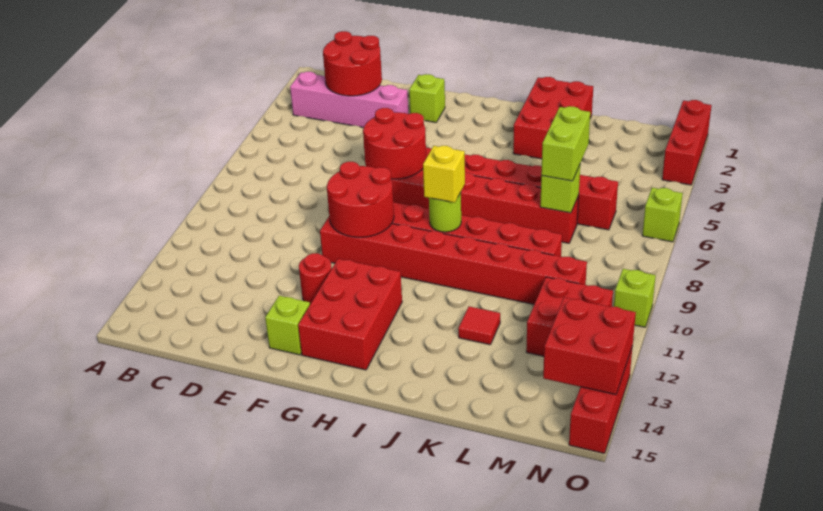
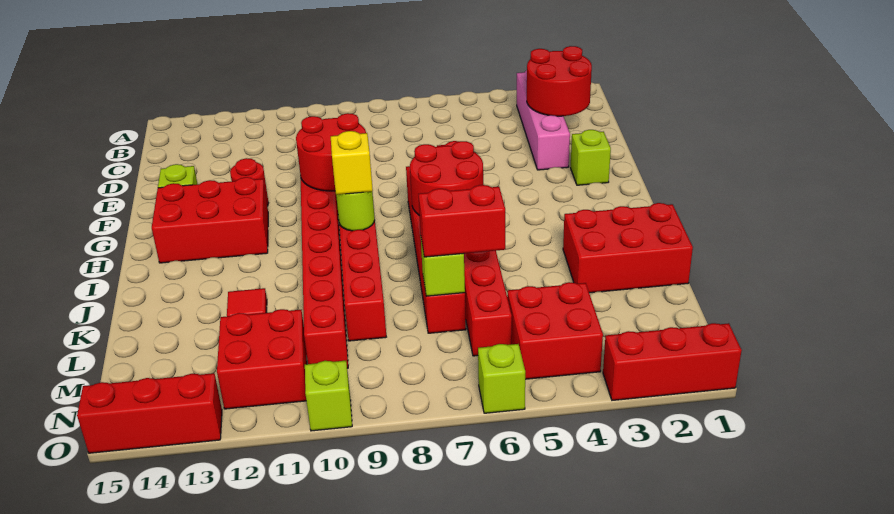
red 2x2 round brick [363,108,426,179] -> red 2x2 round brick moved to [410,141,483,216]
lime 1x2 brick [541,106,590,181] -> red 1x2 brick [418,185,505,257]
red 2x2 brick [543,298,636,395] -> red 2x2 brick moved to [507,282,603,379]

